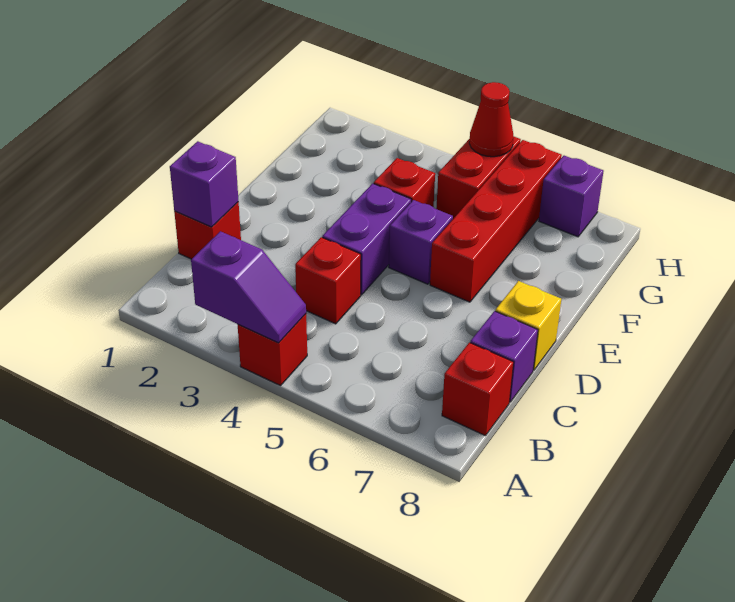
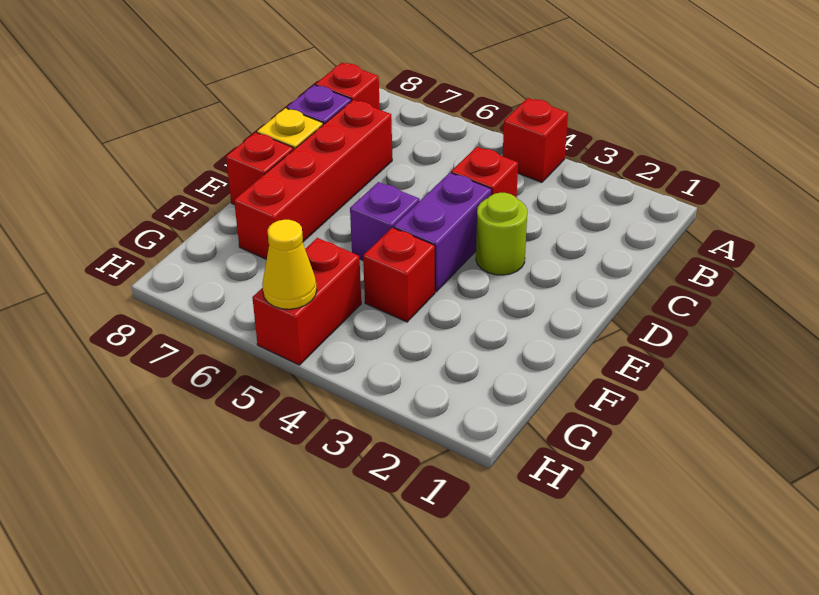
purple 1x2 slope [191,231,306,343] -> none
red 1x1 brick [174,202,241,259] -> red 1x1 brick moved to [226,132,294,205]
purple 1x1 brick [170,141,238,227] -> none
none -> lime 1x1 round brick [476,193,527,275]
red 1x4 brick [430,140,562,302] -> red 1x4 brick moved to [234,100,392,259]
red 1x1 cone [469,82,513,157] -> yellow 1x1 cone [262,220,317,309]
purple 1x1 brick [539,156,604,237] -> none

